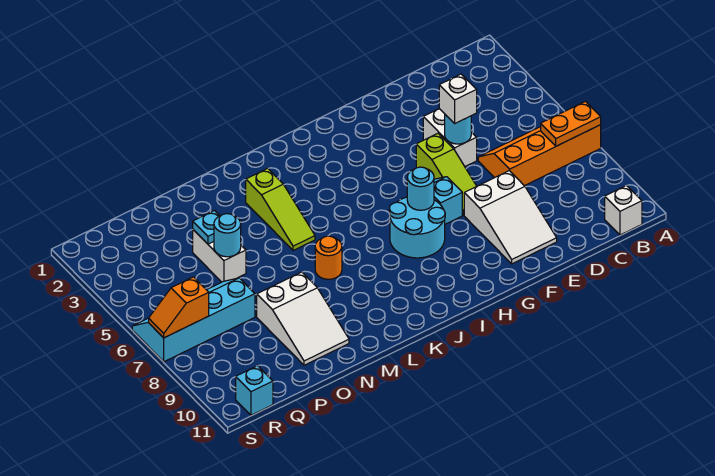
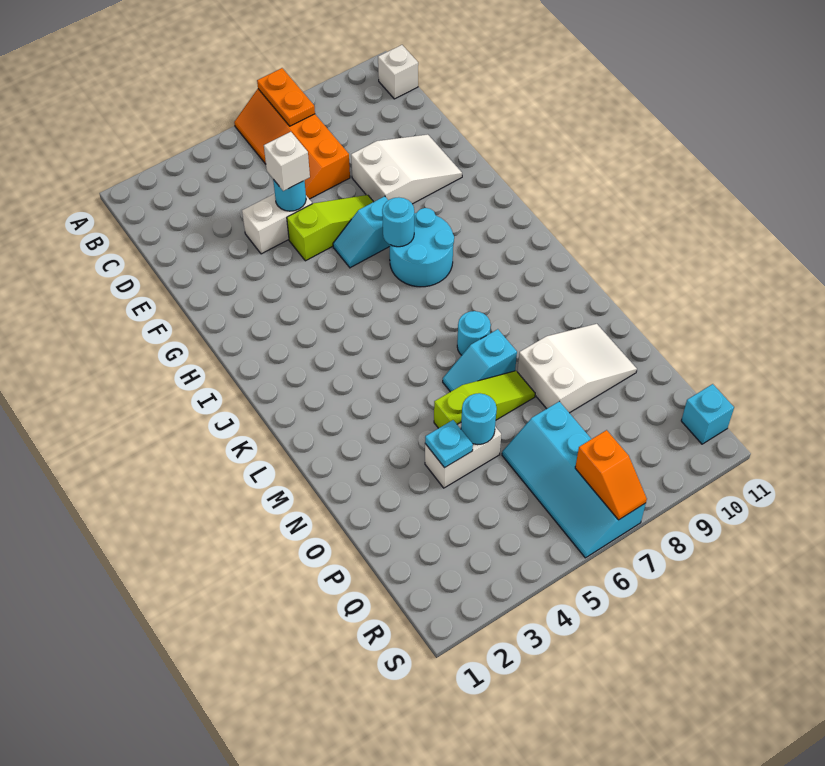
lime 1x3 slope [246,168,315,250] -> lime 1x3 slope moved to [434,371,535,428]
orange 1x1 round brick [315,236,342,279] -> cyan 1x1 round brick [457,311,491,355]
none -> cyan 1x2 slope [443,329,517,392]

